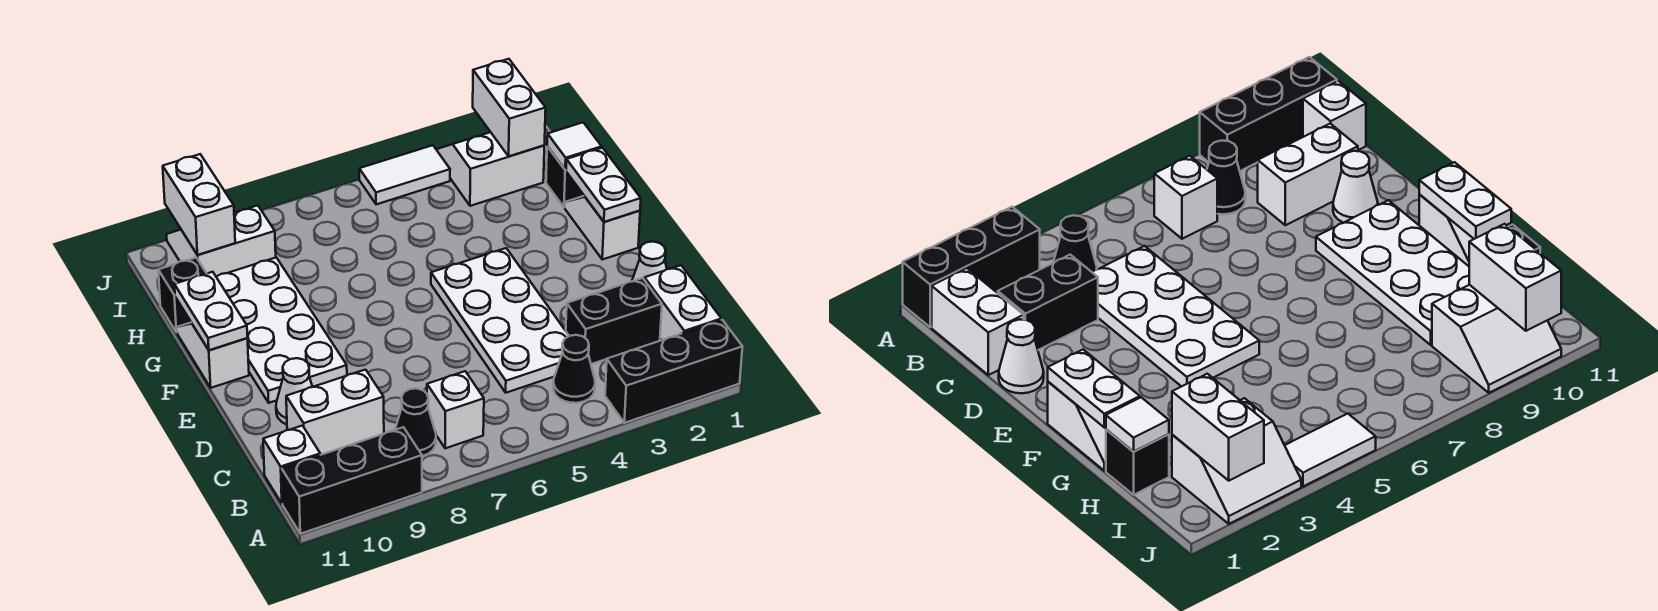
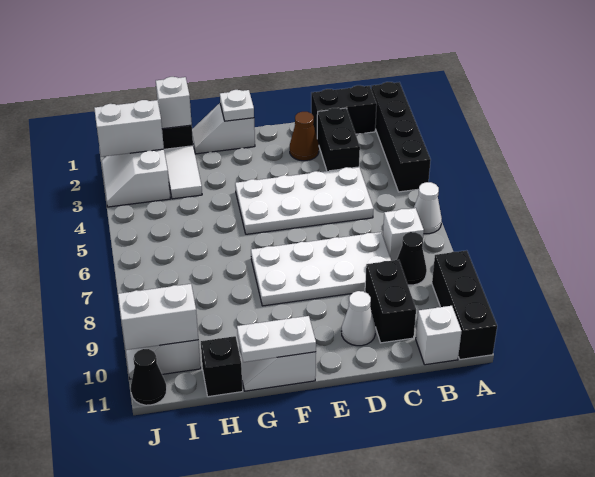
black 1x3 brick [605,320,743,423] -> black 1x4 brick [371,82,431,192]
white 1x2 brick [644,265,721,340] -> black 1x2 brick [311,85,377,136]
black 1x1 cone [553,335,595,403] -> black 1x1 cone moved to [131,349,167,405]
white 1x2 brick [286,370,384,455] -> black 1x2 brick [365,260,416,343]
white 1x1 cone [632,242,667,281] -> white 1x1 cone moved to [414,182,442,234]
none -> brown 1x1 cone [290,112,319,161]
white 2x4 plate [216,258,347,403] -> white 2x4 plate moved to [251,232,391,306]
white 1x2 plate [566,148,641,222] -> white 1x1 plate [220,90,254,121]
white 1x1 tile [547,122,602,170] -> white 1x1 brick [156,77,192,129]
white 1x2 tile [359,145,450,204] -> white 1x2 tile moved to [164,146,202,199]

